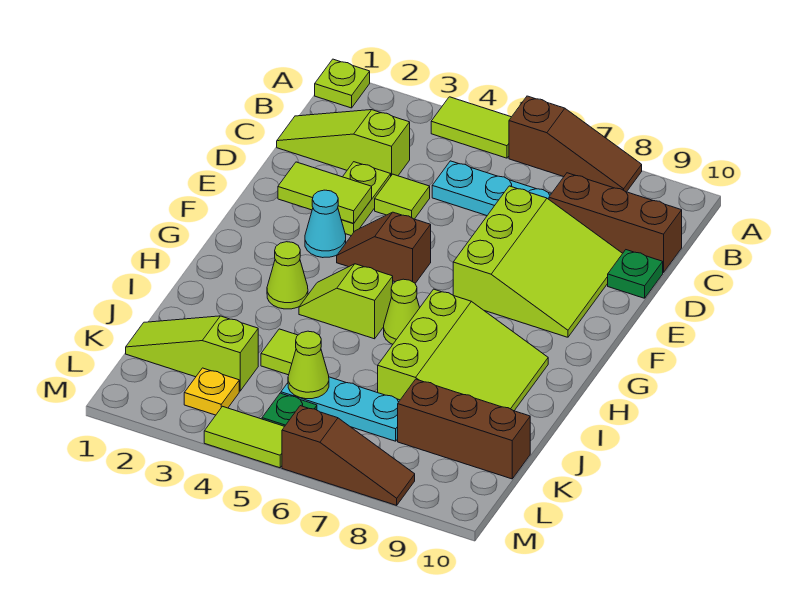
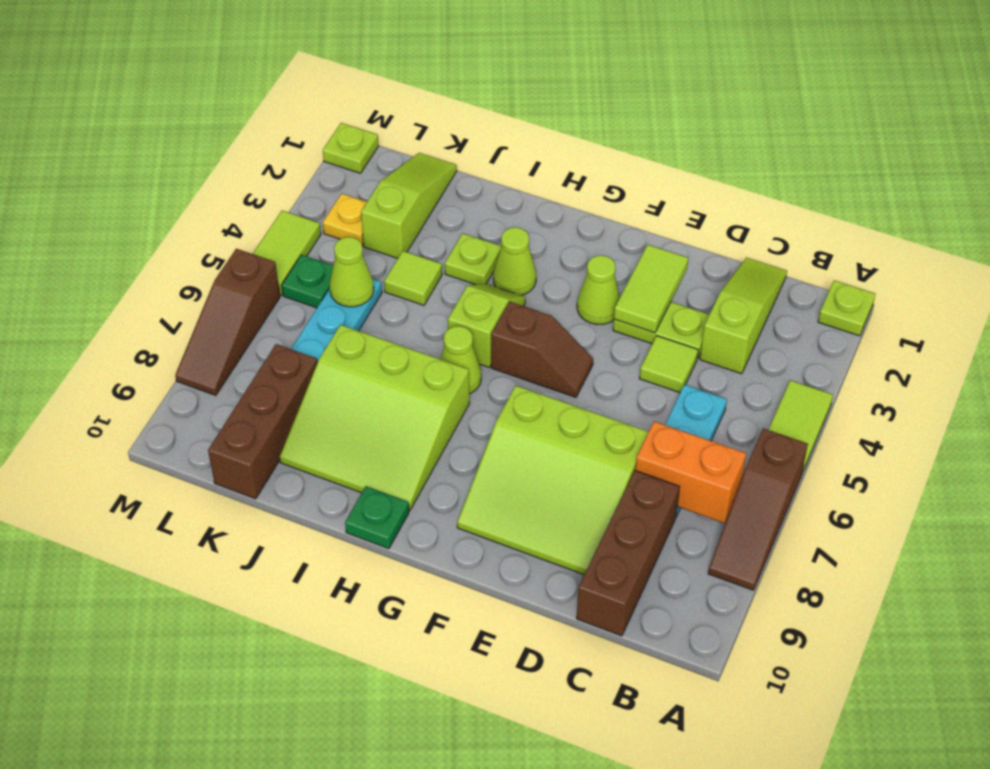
none -> orange 1x2 brick [635,421,746,523]
green 1x1 plate [608,250,663,298] -> green 1x1 plate moved to [345,486,409,549]
cyan 1x1 cone [305,190,346,258] -> lime 1x1 cone [577,255,620,325]
brown 1x2 slope [337,212,431,283] -> brown 1x2 slope turned to [491,302,593,397]
none -> lime 1x1 plate [445,233,502,285]
none -> lime 1x1 plate [323,123,379,173]

